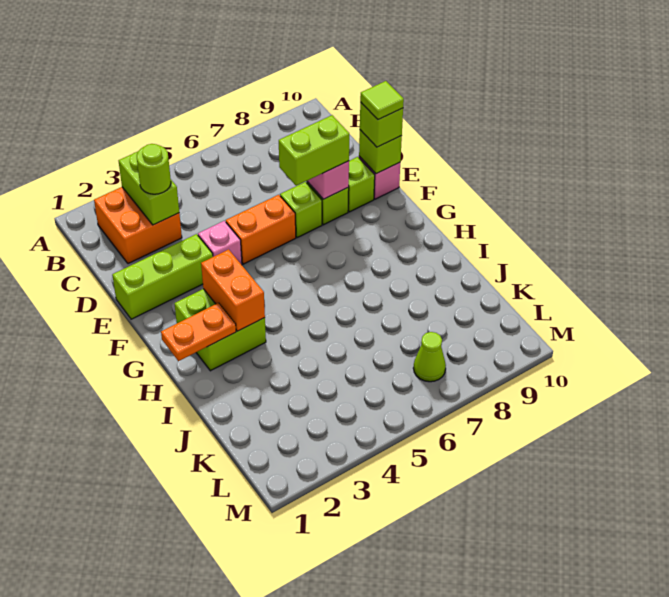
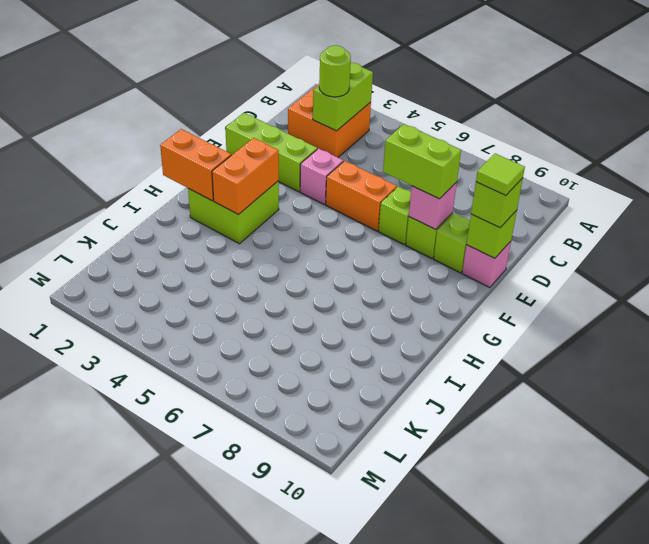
orange 1x2 plate [161,303,236,361] -> orange 1x2 brick [160,129,231,201]
lime 1x1 cone [413,332,446,382] -> none

